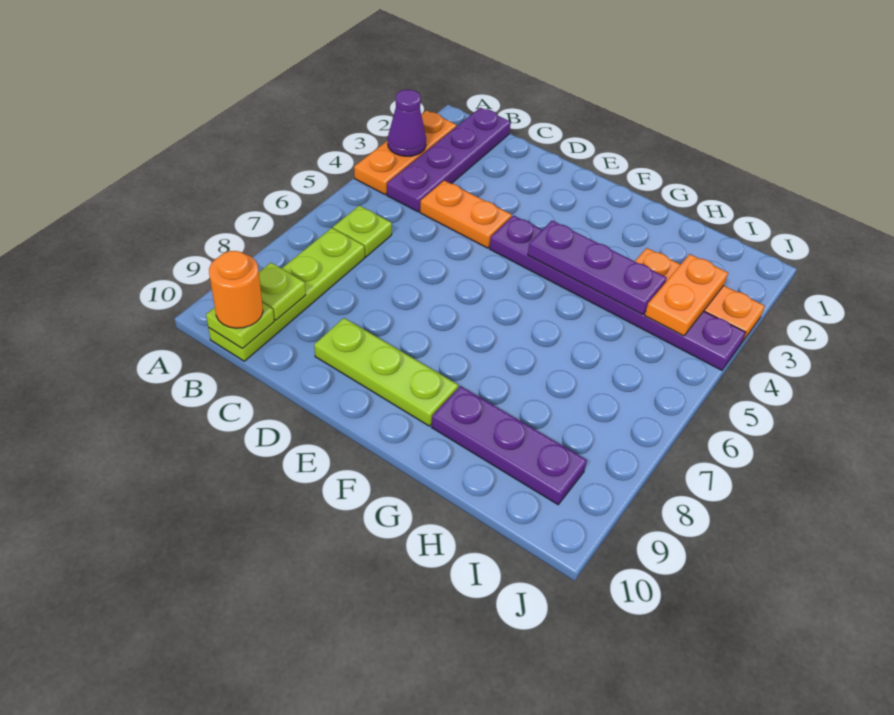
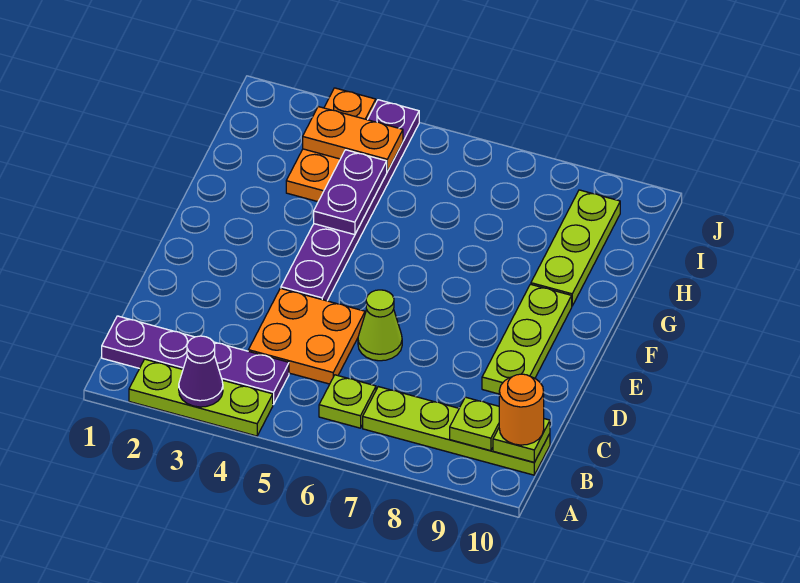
orange 1x3 plate [354,110,457,194] -> lime 1x3 plate [129,359,273,436]
orange 1x2 plate [420,181,512,248] -> orange 2x2 plate [248,288,365,384]
none -> lime 1x1 cone [358,290,402,361]
purple 1x3 plate [528,221,667,314] -> purple 1x2 plate [314,150,387,235]
purple 1x3 plate [431,386,587,505] -> lime 1x3 plate [531,190,620,306]

